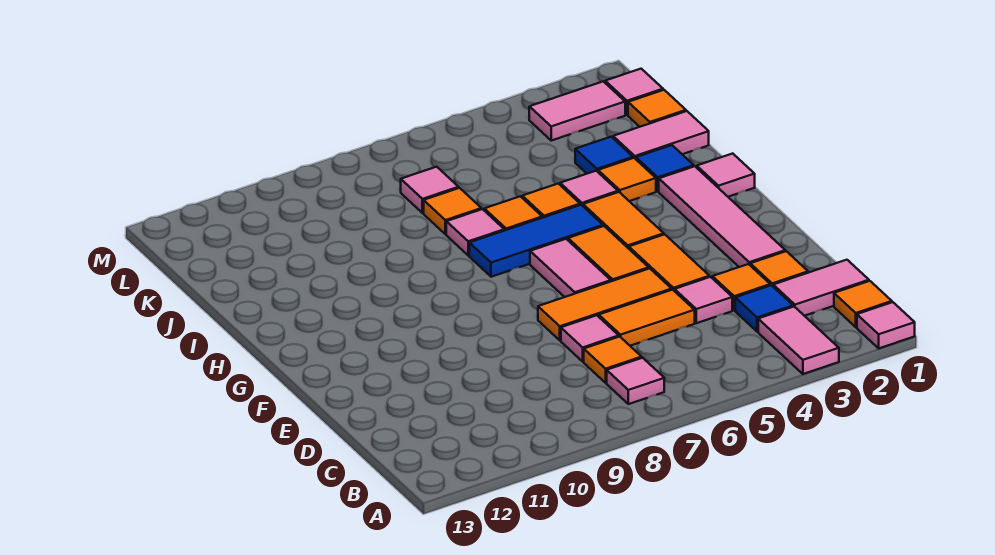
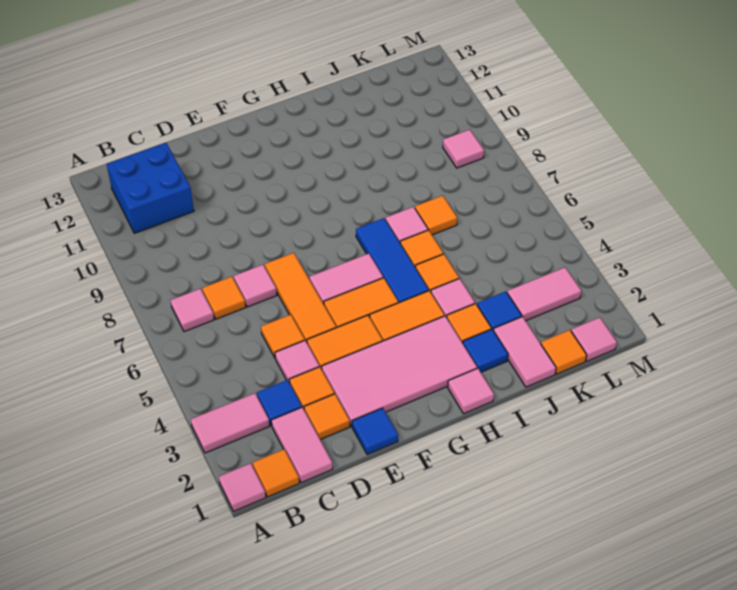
none -> blue 2x2 brick [107,143,194,233]
orange 1x2 tile [599,290,695,346] -> orange 1x1 tile [261,315,305,358]
none -> blue 1x1 tile [352,408,398,455]
pink 1x4 tile [659,166,785,267] -> pink 2x4 tile [322,316,477,426]
pink 1x1 tile [401,167,459,213] -> pink 1x1 tile moved to [443,130,484,168]
pink 1x2 tile [529,81,625,141] -> pink 1x2 tile turned to [507,267,581,321]

